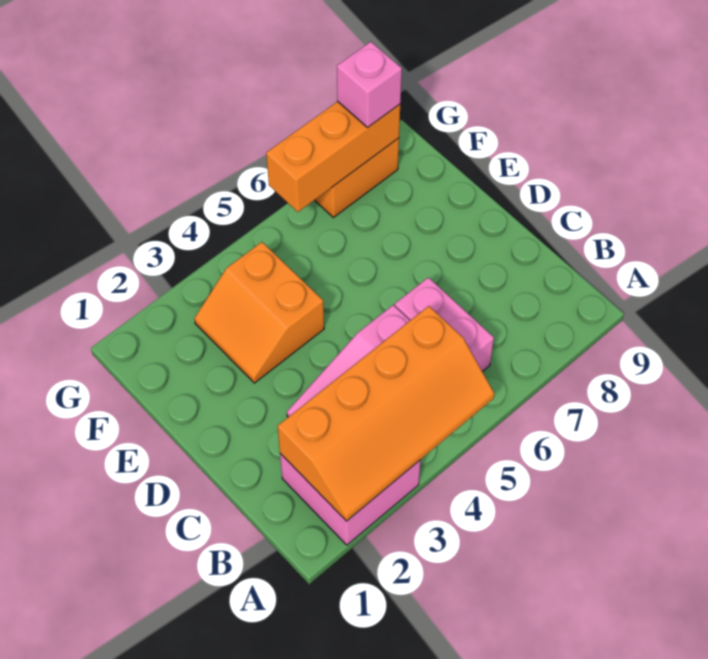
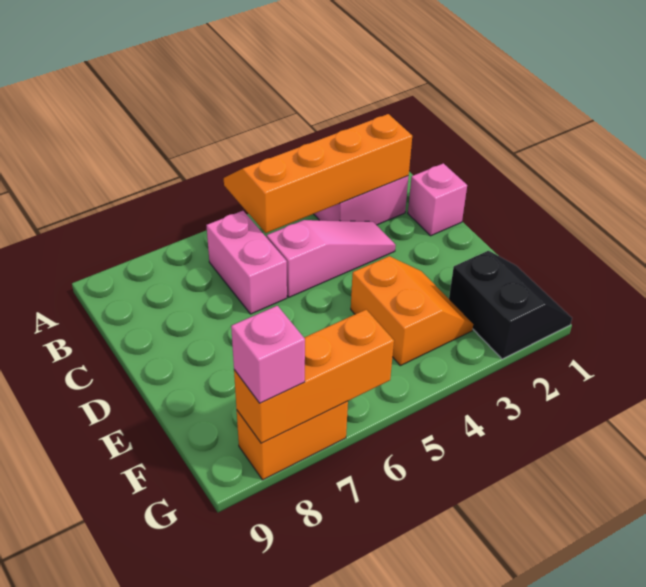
none -> pink 1x1 brick [408,163,467,236]
none -> black 2x2 slope [449,251,572,359]

